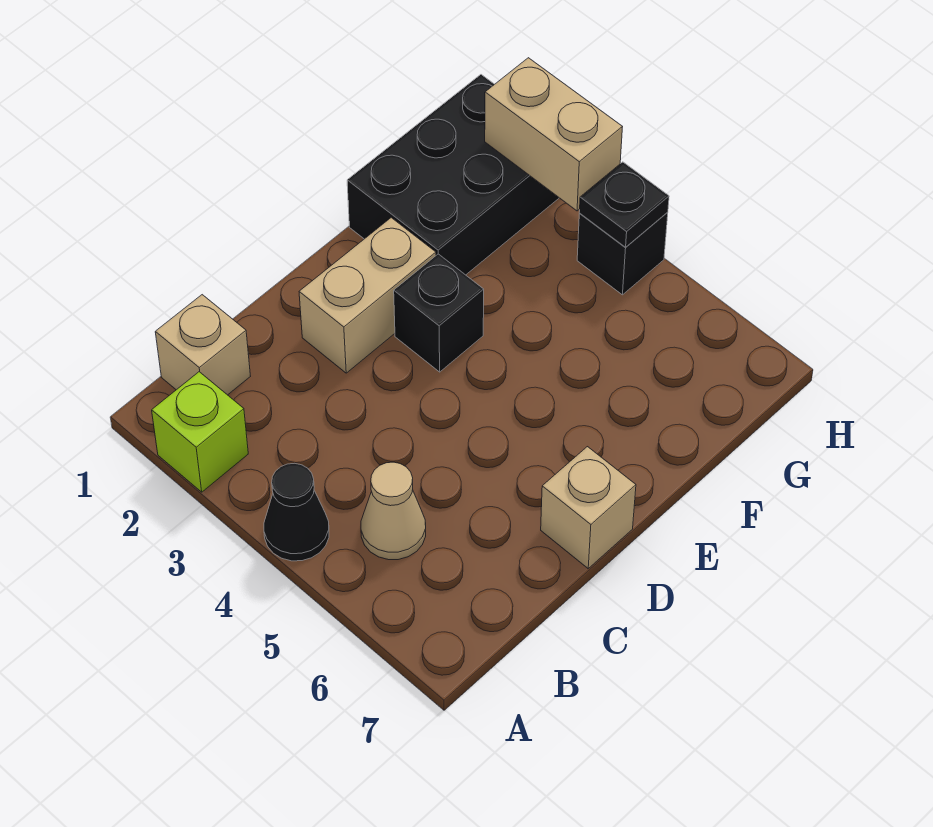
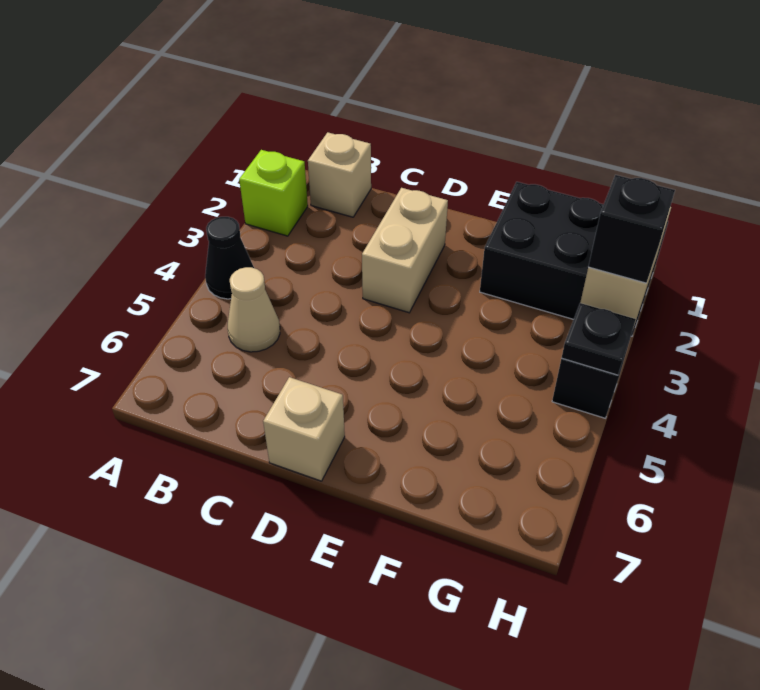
tan 1x2 brick [299,218,436,373] -> tan 1x2 brick turned to [362,188,448,313]
black 1x1 brick [394,254,484,372] -> black 1x1 brick moved to [588,175,675,283]

